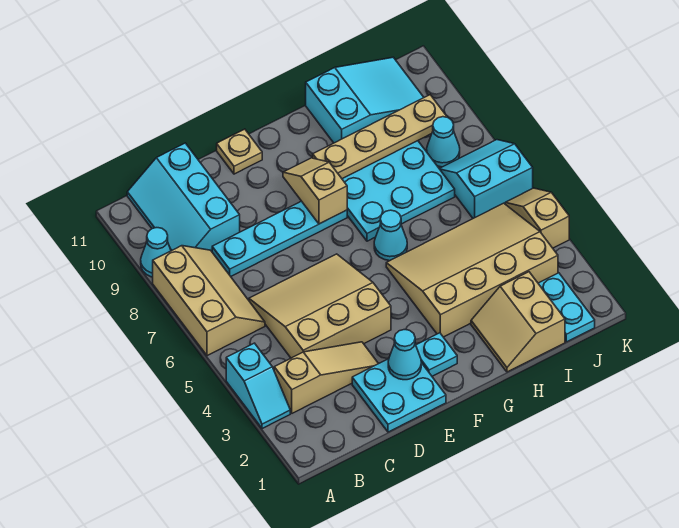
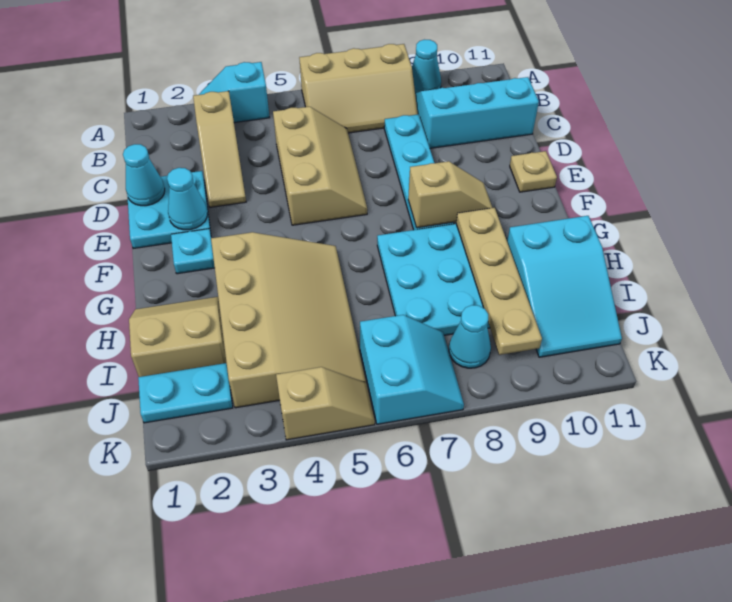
tan 3x3 slope [249,254,391,358] -> tan 2x3 slope [273,107,367,225]
cyan 1x1 cone [374,210,407,261] -> cyan 1x1 cone moved to [123,144,165,206]

